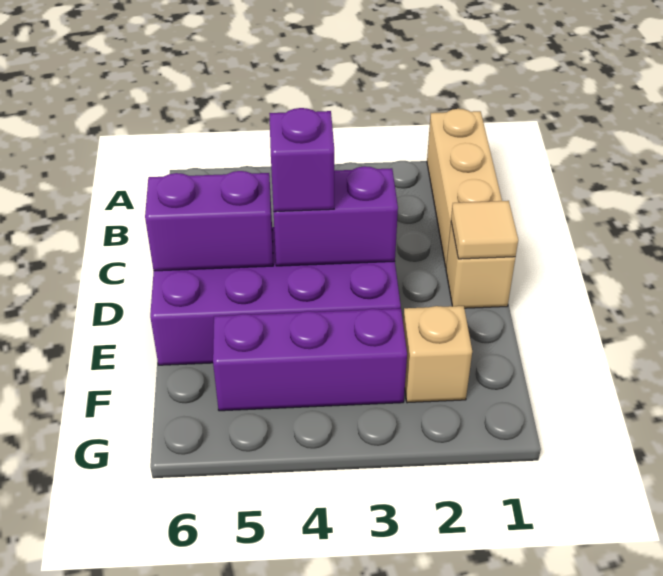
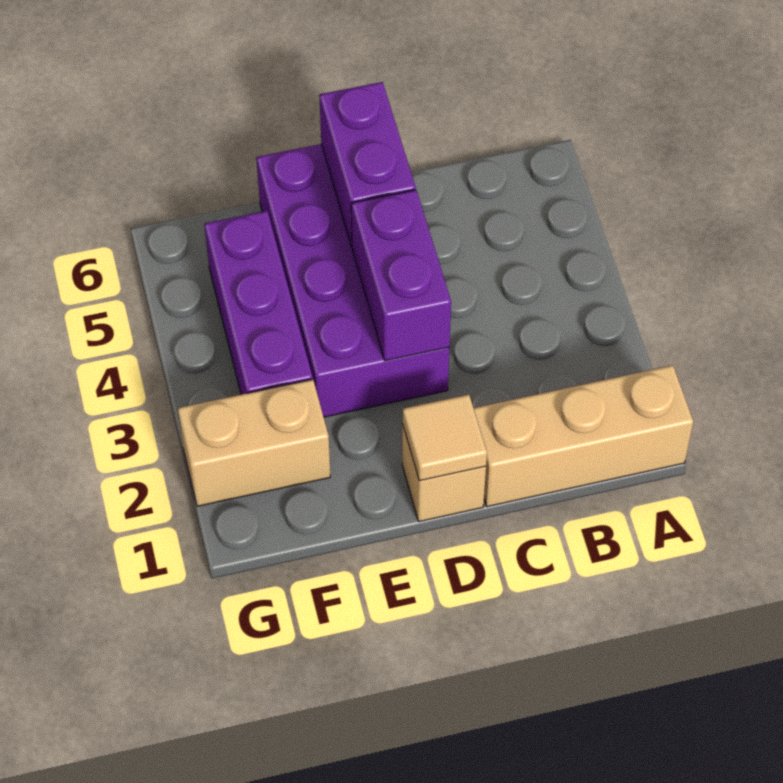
purple 1x1 brick [269,108,334,212] -> none
tan 1x1 brick [403,306,472,403] -> tan 1x2 brick [178,380,330,506]

